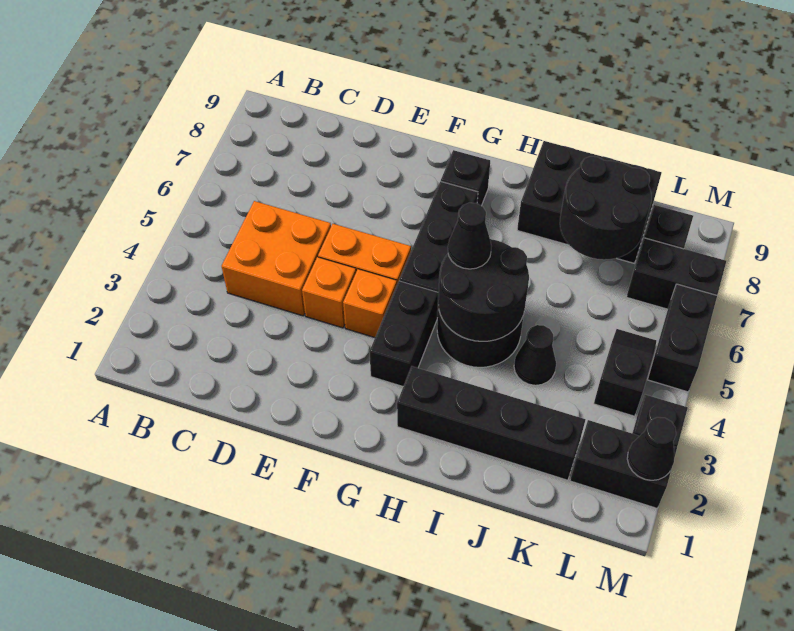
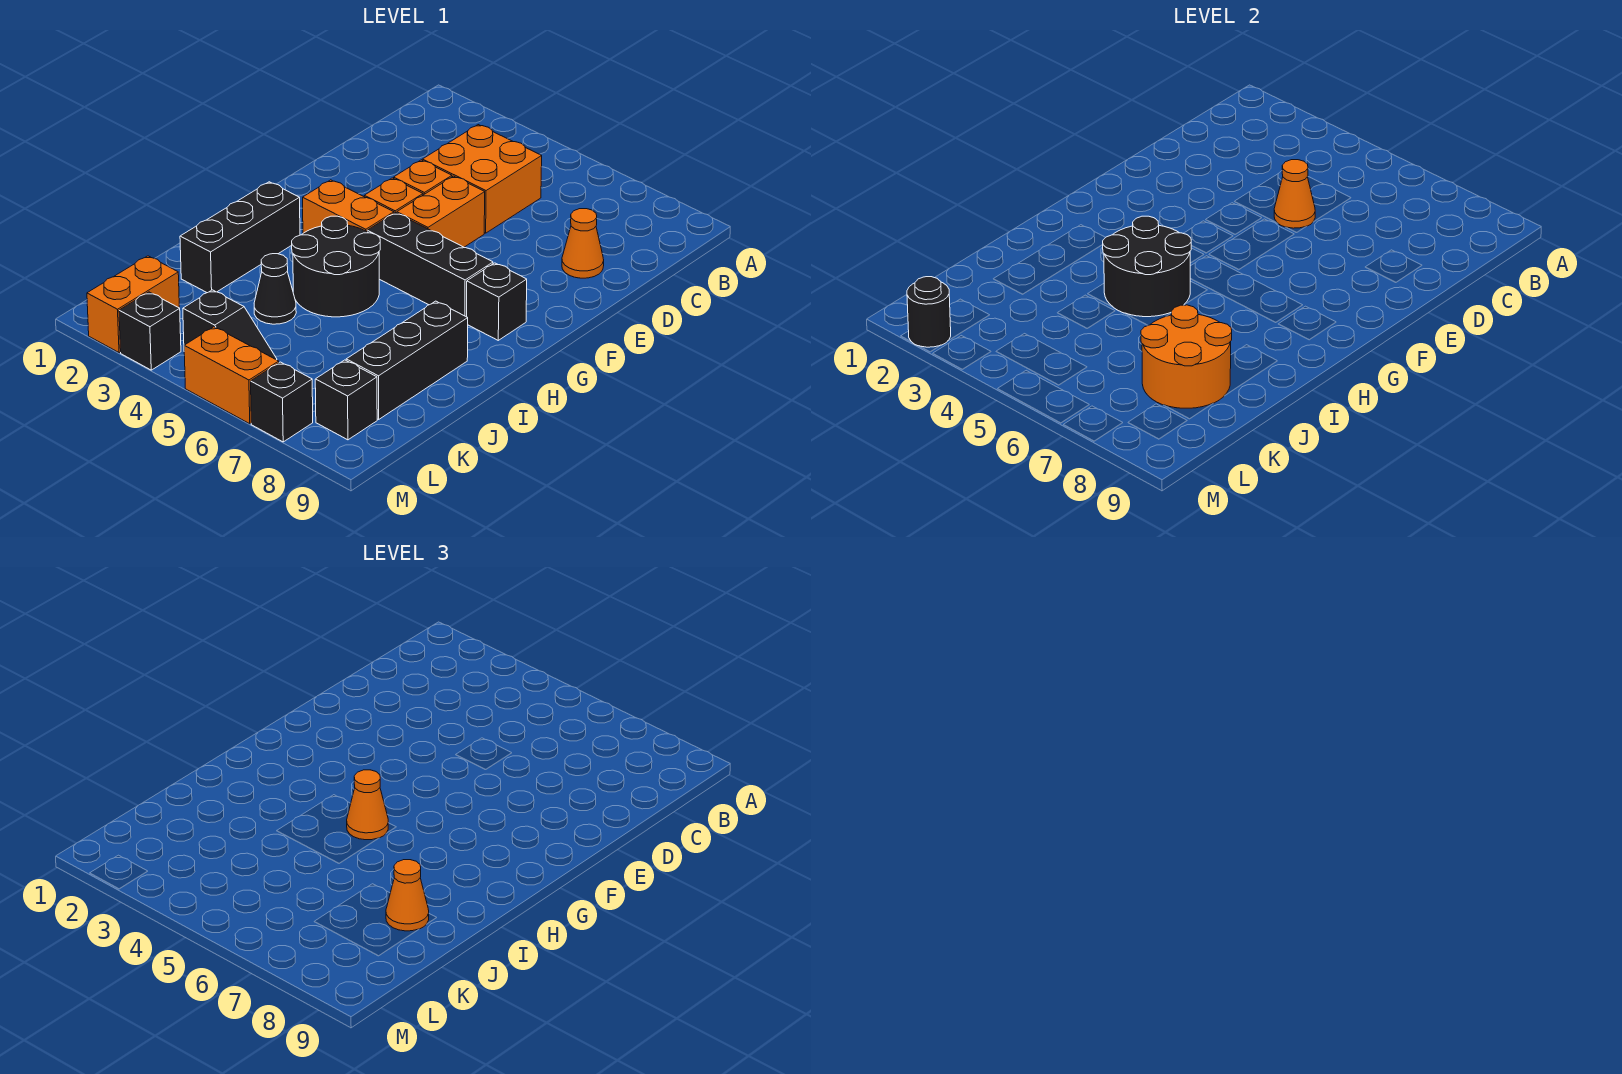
none -> orange 1x1 cone [1274,160,1315,228]
none -> orange 1x1 cone [562,209,604,278]
black 1x2 brick [369,281,438,386] -> orange 1x2 brick [303,180,394,233]
black 1x4 brick [397,366,586,480] -> black 1x3 brick [180,182,300,293]
black 1x1 cone [448,203,491,269] -> orange 1x1 cone [347,770,388,840]
black 2x3 brick [517,141,662,263] -> black 1x3 brick [346,301,468,419]
black 2x2 round brick [560,156,651,260] -> orange 2x2 round brick [1141,305,1232,408]
none -> orange 1x1 cone [386,860,429,931]
black 1x2 brick [570,420,677,508] -> orange 1x2 brick [87,256,179,353]
black 1x2 brick [627,238,726,309] -> black 1x1 brick [251,362,313,442]
black 1x1 cone [627,417,676,480] -> black 1x1 round brick [907,277,951,347]
black 1x2 brick [648,284,717,392] -> orange 1x2 brick [184,327,279,424]

